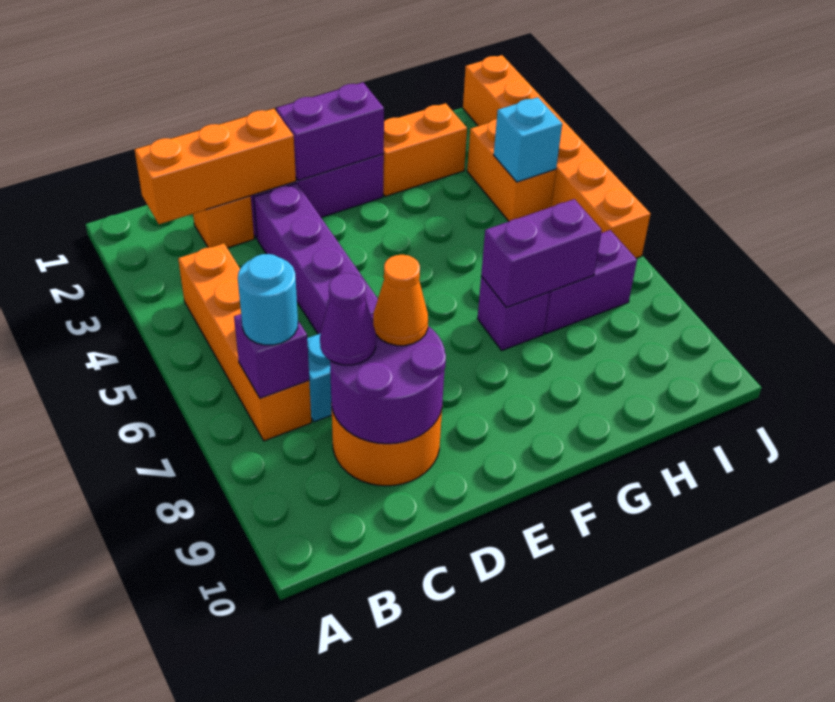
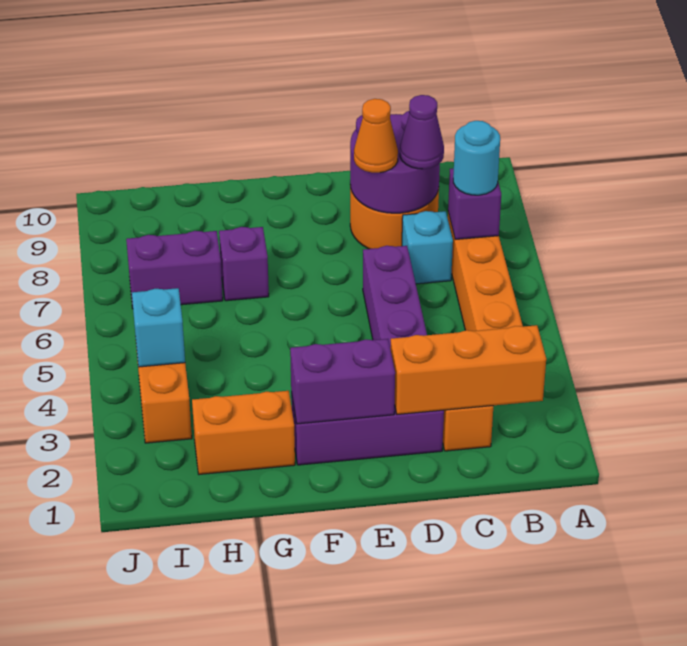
purple 1x2 brick [481,199,602,307] -> none
orange 1x6 brick [463,55,650,258] -> none

